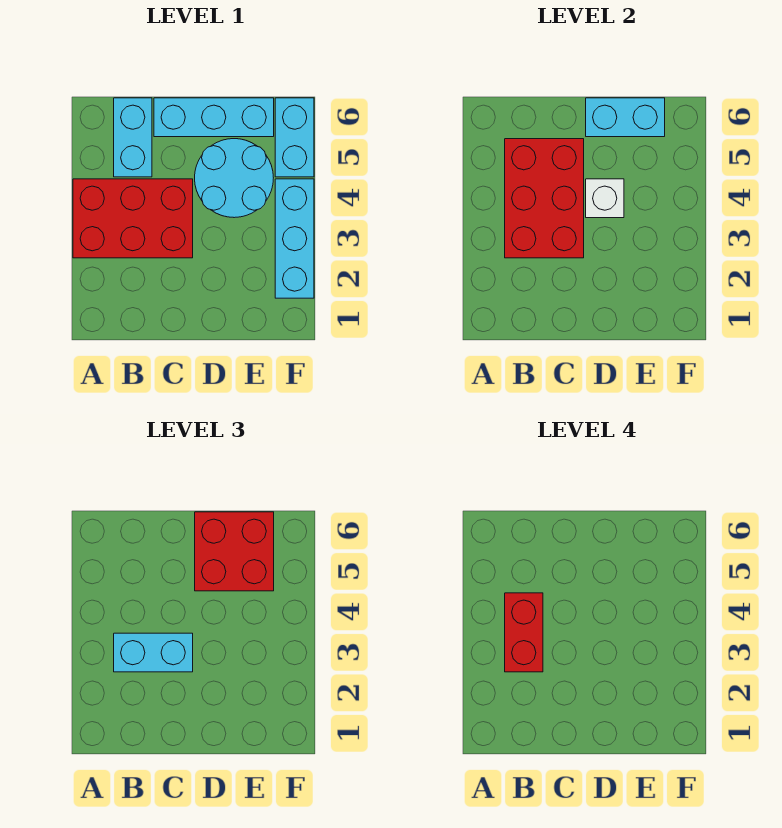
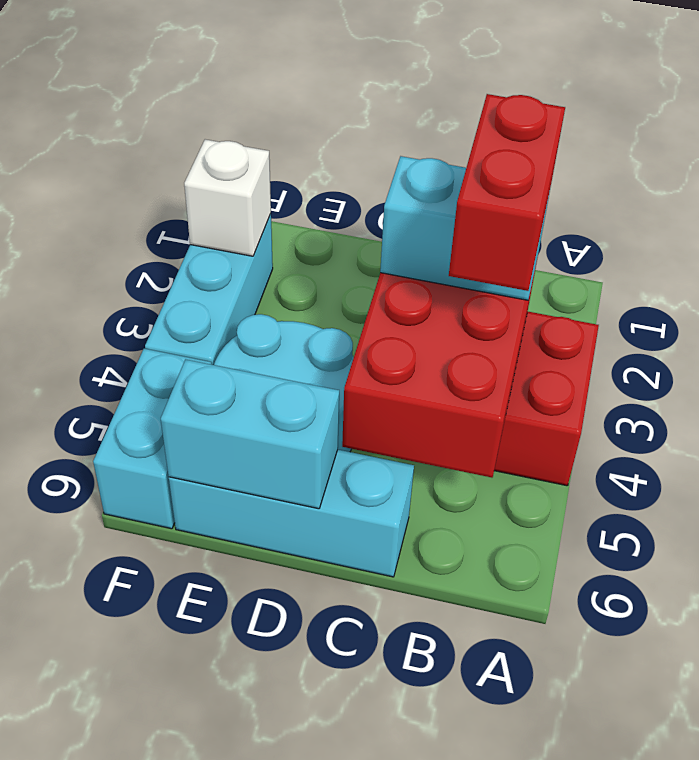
cyan 1x2 brick [114,98,152,177] -> none
white 1x1 brick [586,179,624,218] -> white 1x1 brick moved to [184,139,271,256]
red 2x2 brick [195,512,274,591] -> none

